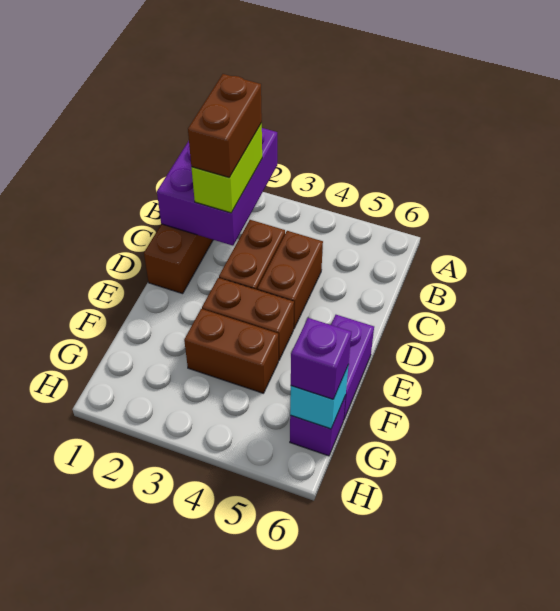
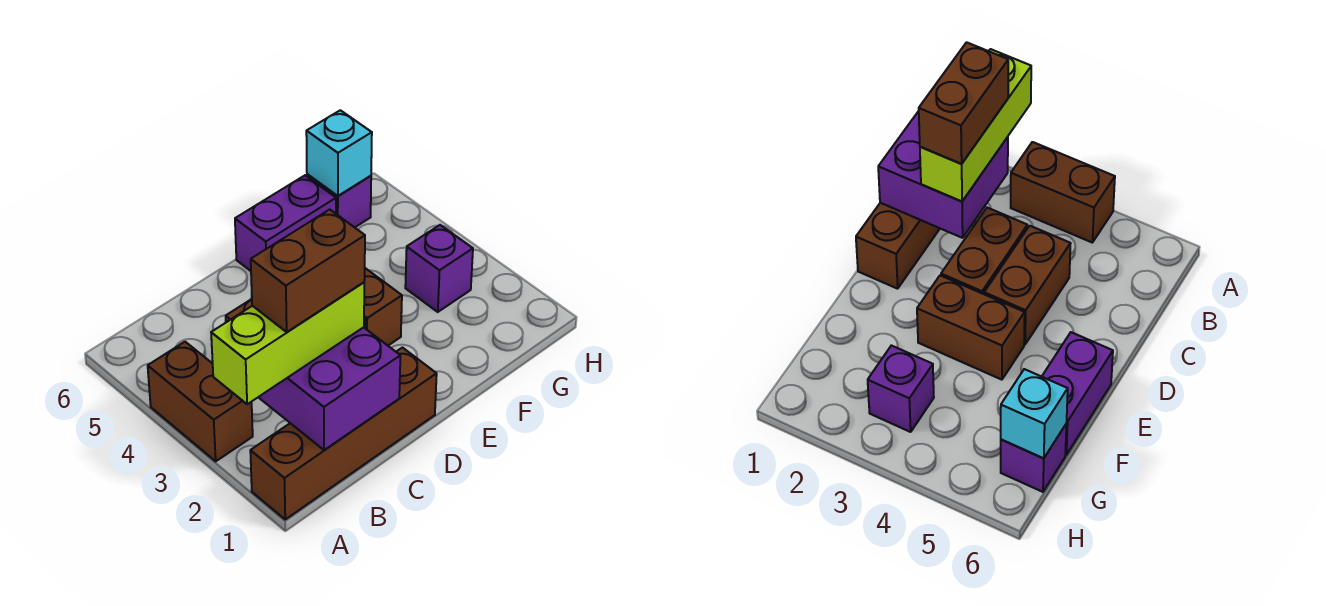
purple 2x3 brick [157,128,277,246] -> purple 2x2 brick [259,327,400,450]
lime 1x2 brick [191,123,262,213] -> lime 1x3 brick [211,282,364,404]
brown 1x2 brick [184,309,278,393] -> brown 1x2 brick moved to [148,342,253,461]
purple 1x1 brick [291,318,351,399] -> purple 1x1 brick moved to [405,225,473,312]

